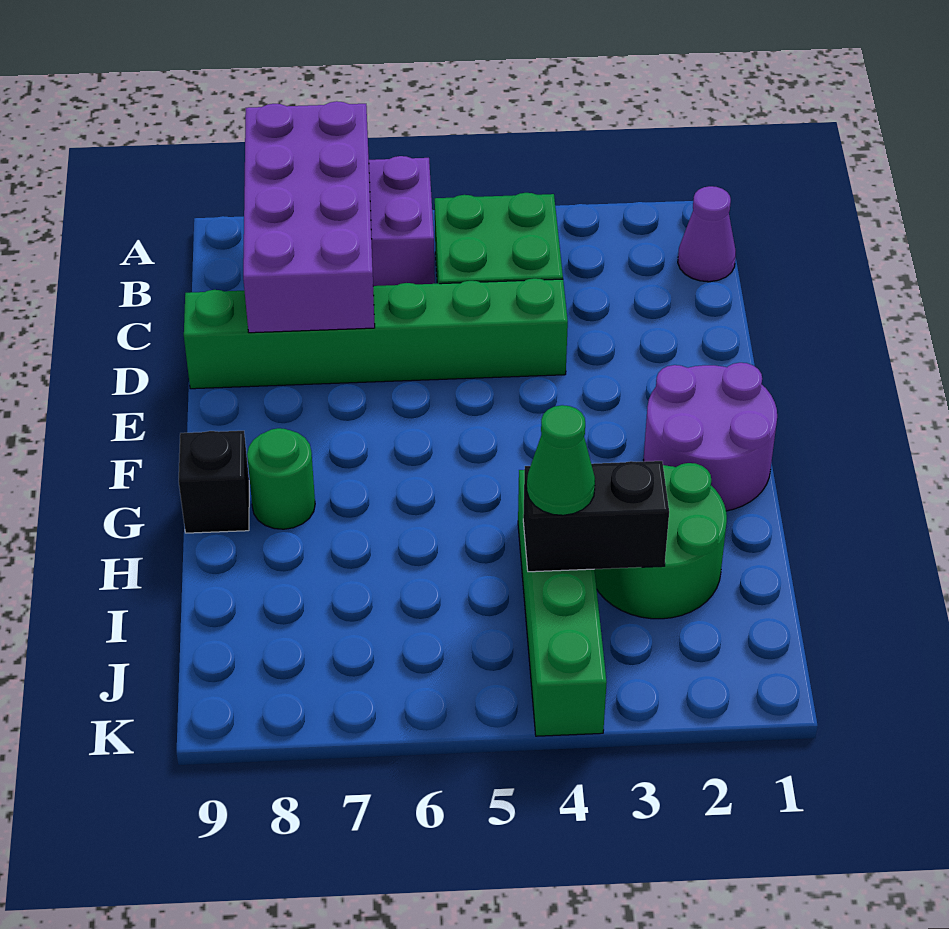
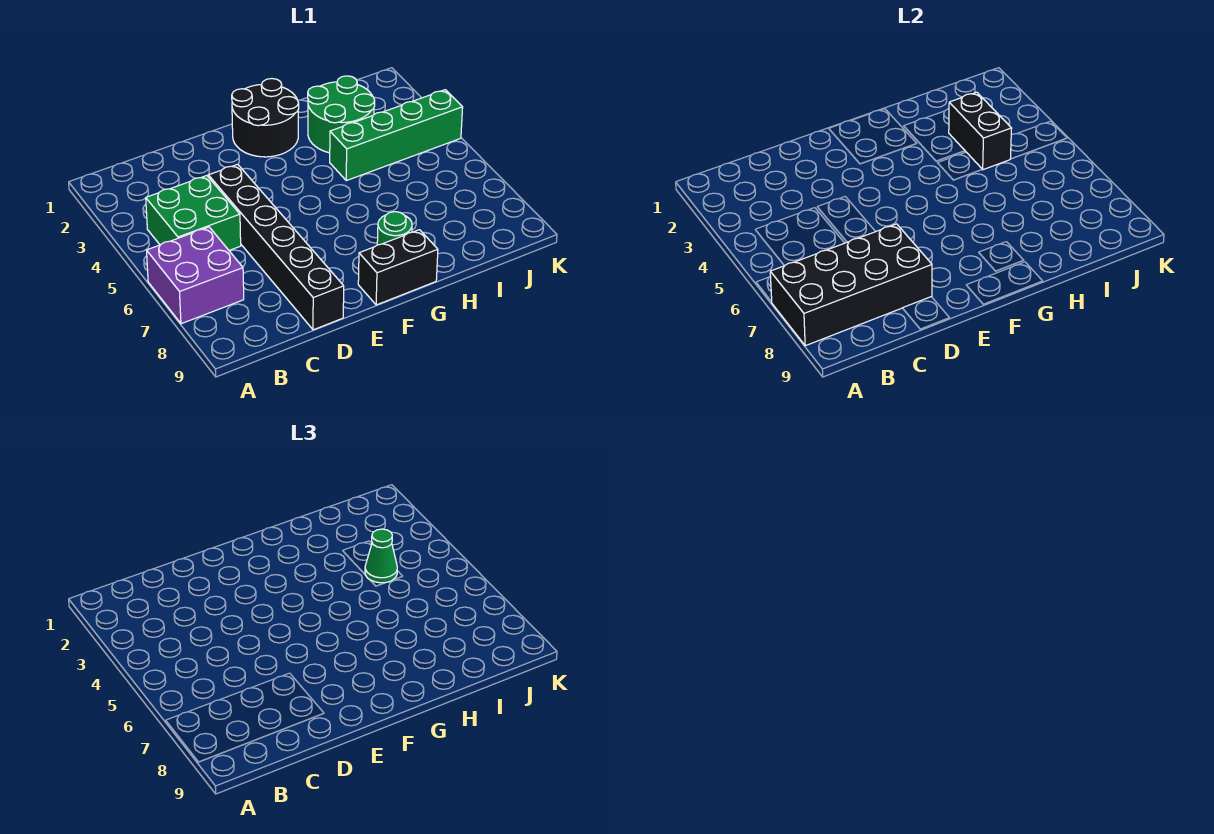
purple 2x4 brick [243,101,375,333] -> black 2x4 brick [770,224,932,346]
purple 1x1 cone [678,186,736,282] -> none
green 1x6 brick [184,278,568,389] -> black 1x6 brick [208,164,344,330]
purple 2x2 round brick [643,363,777,511] -> black 2x2 round brick [232,79,299,157]
black 1x1 brick [179,431,249,533] -> black 1x2 brick [358,230,438,305]

